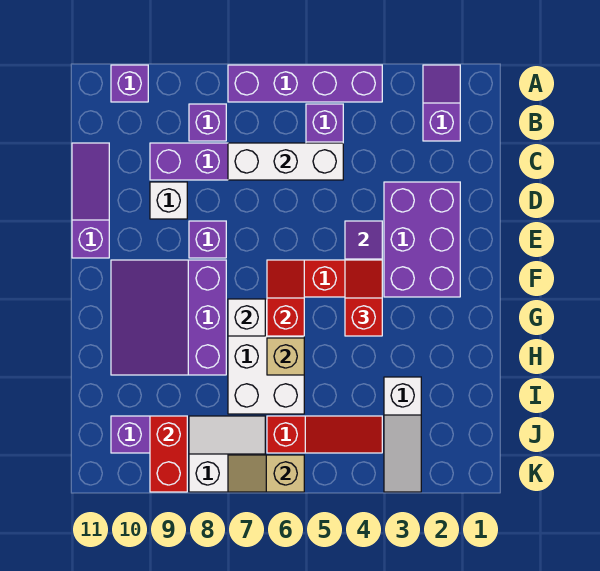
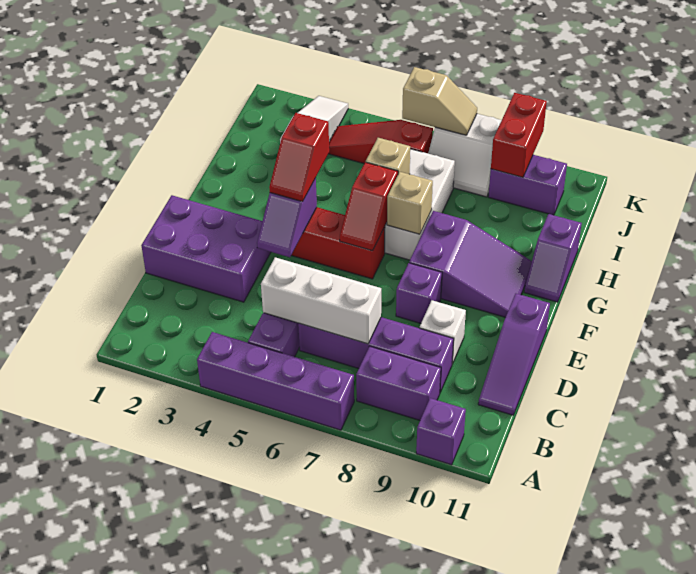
purple 1x2 slope [423,65,460,141] -> purple 1x2 slope moved to [524,214,582,302]
purple 1x1 brick [189,104,226,141] -> purple 1x2 brick [356,346,441,420]
purple 2x3 brick [384,182,460,297] -> purple 2x3 brick turned to [141,195,271,302]
purple 3x3 slope [111,260,226,375] -> purple 2x3 slope [409,211,532,317]
white 1x1 brick [228,299,265,336] -> tan 1x1 brick [387,172,433,234]

